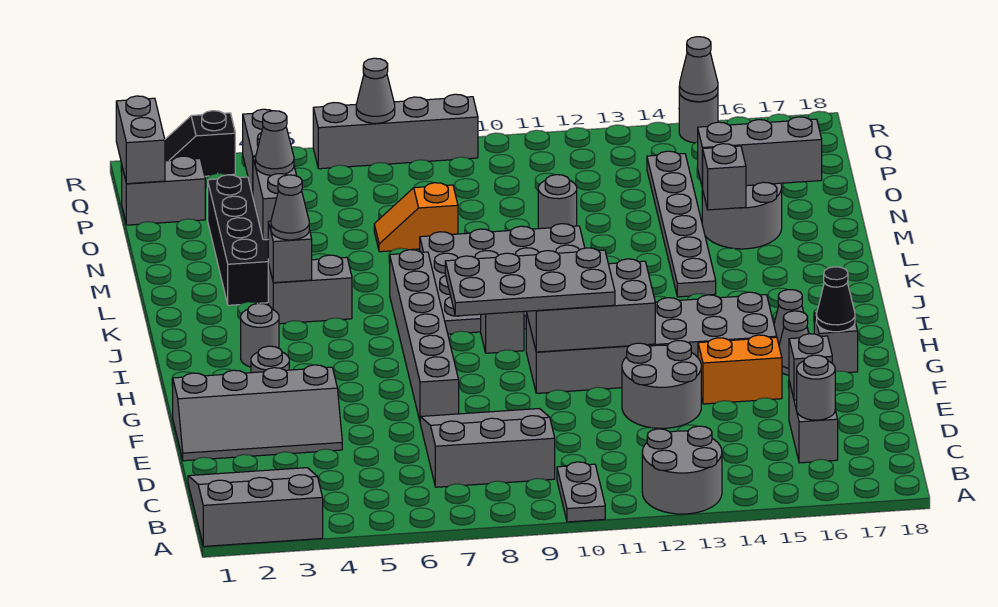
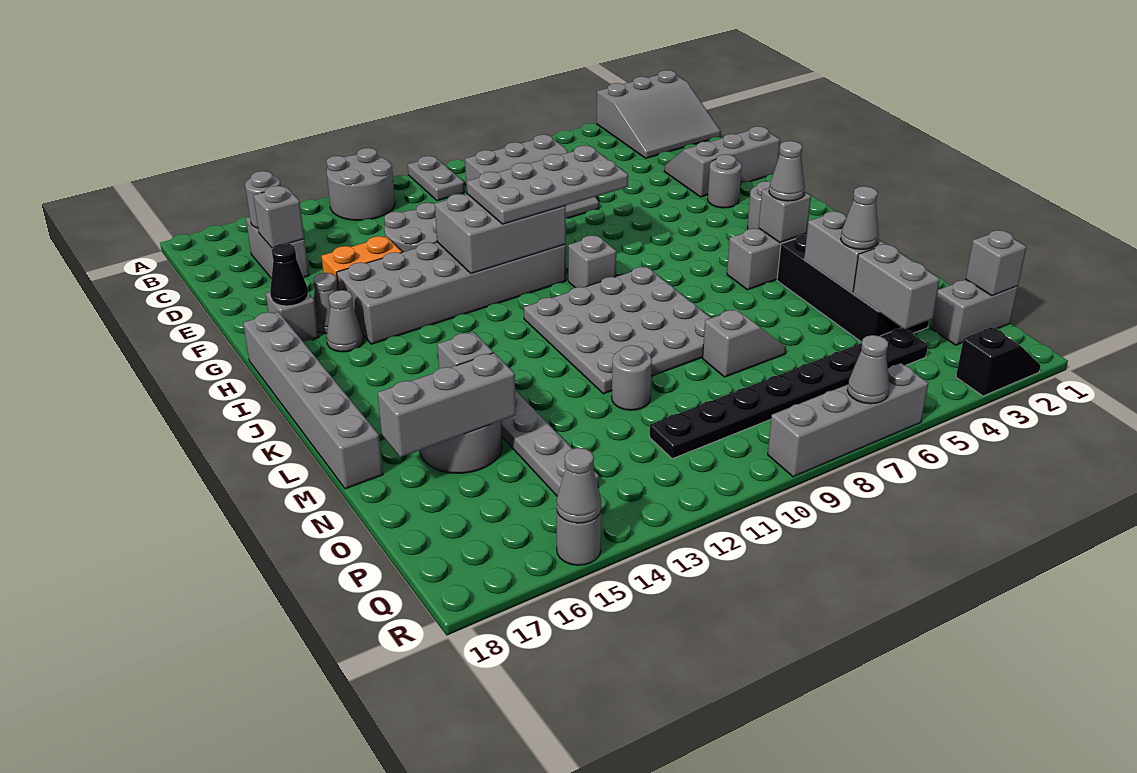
grey 2x4 slope [173,365,342,461] -> grey 2x3 slope [664,126,780,197]
grey 1x6 brick [390,250,459,421] -> grey 1x6 brick moved to [243,312,383,489]
orange 1x2 slope [374,183,458,252] -> grey 1x2 slope [703,310,786,377]
grey 1x2 brick [116,96,165,184] -> grey 1x1 brick [966,230,1026,295]
none -> black 1x8 plate [649,328,928,459]

